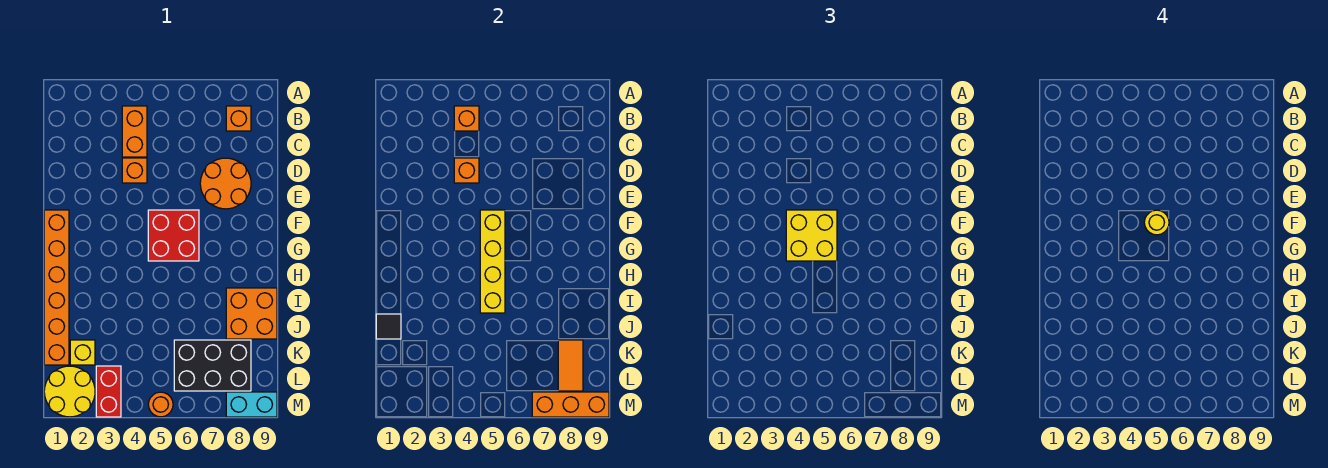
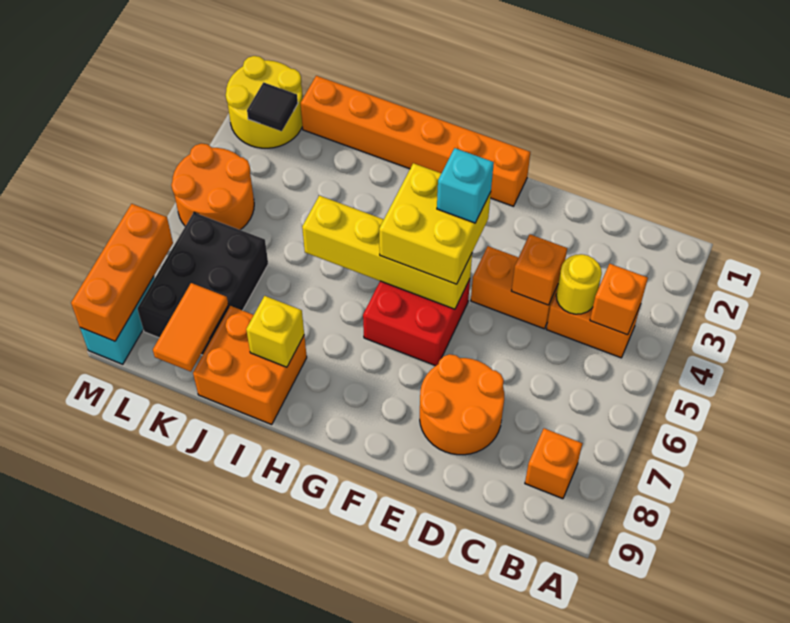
orange 1x1 brick [122,158,147,183] -> orange 1x2 brick [471,246,558,329]
none -> cyan 1x1 brick [437,148,494,223]
yellow 1x1 round brick [1144,210,1169,235] -> yellow 1x1 round brick moved to [556,254,602,314]
black 1x1 tile [376,314,401,339] -> black 1x1 tile moved to [247,82,298,131]
yellow 1x1 brick [70,340,95,365] -> yellow 1x1 brick moved to [246,296,304,367]
orange 1x2 tile [558,340,583,391] -> orange 1x2 tile turned to [153,283,228,372]
red 1x2 brick [96,366,121,417] -> none
orange 1x1 round brick [148,392,173,417] -> orange 2x2 round brick [171,144,254,230]

